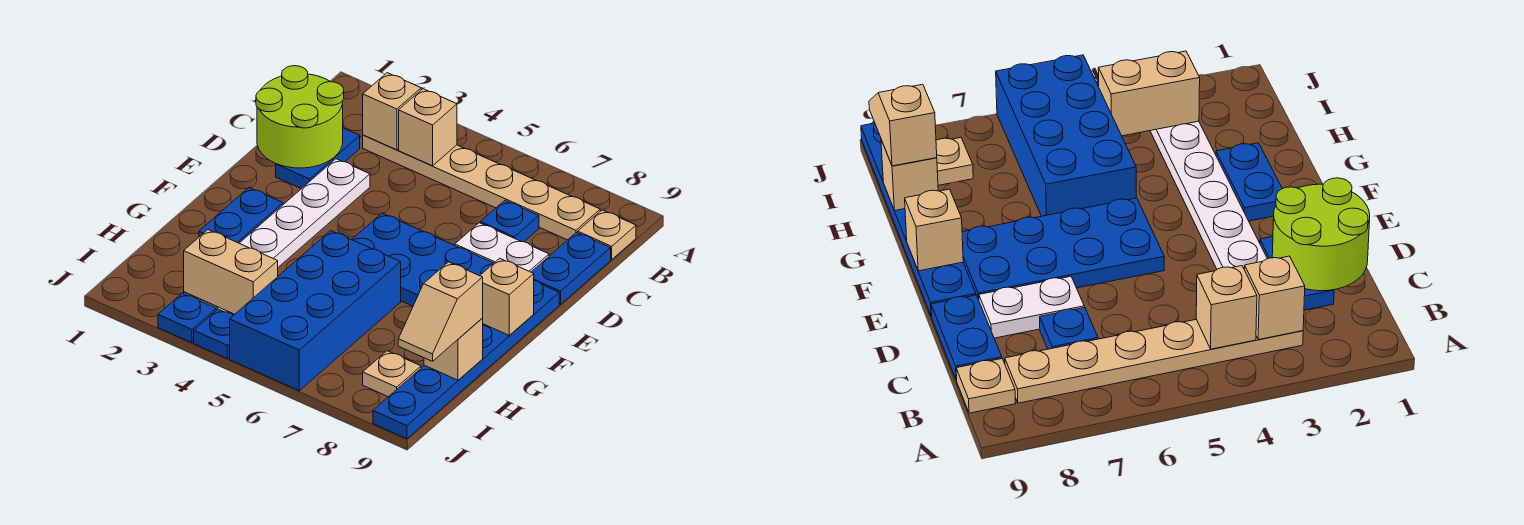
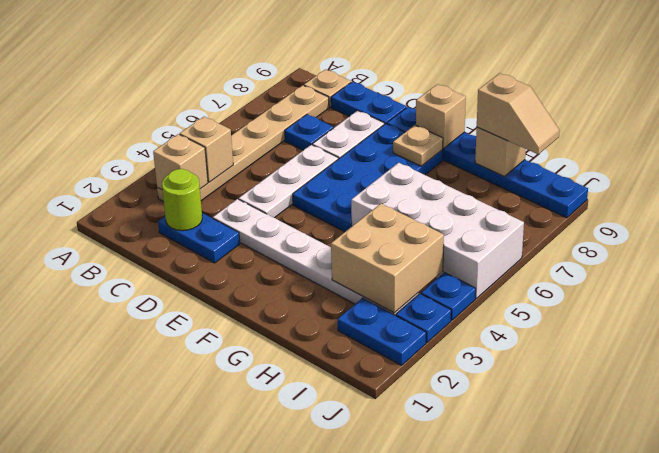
lime 2x2 round brick [256,66,344,168] -> lime 1x1 round brick [162,169,202,231]
none -> white 1x3 plate [239,145,338,218]
blue 1x2 plate [199,188,283,243] -> blue 1x2 plate moved to [338,298,426,365]
blue 2x4 brick [230,231,401,391] -> white 2x4 brick [351,163,524,298]
tan 1x2 brick [184,230,278,314] -> tan 2x2 brick [331,204,444,313]
tan 1x1 plate [363,351,421,397] -> tan 1x1 plate moved to [393,125,443,166]

